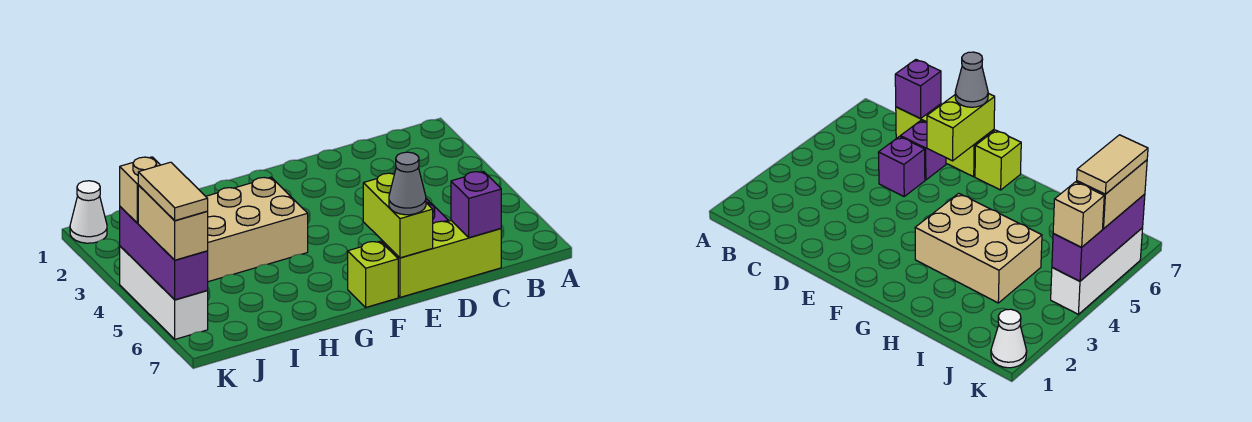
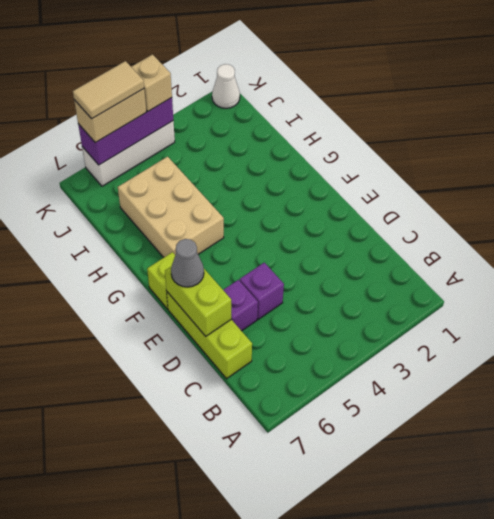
purple 1x1 brick [451,171,501,238] -> none
lime 1x2 brick [363,173,433,258] -> lime 1x2 brick turned to [165,266,231,336]
tan 2x3 brick [206,177,308,282] -> tan 2x3 brick moved to [118,157,224,257]

